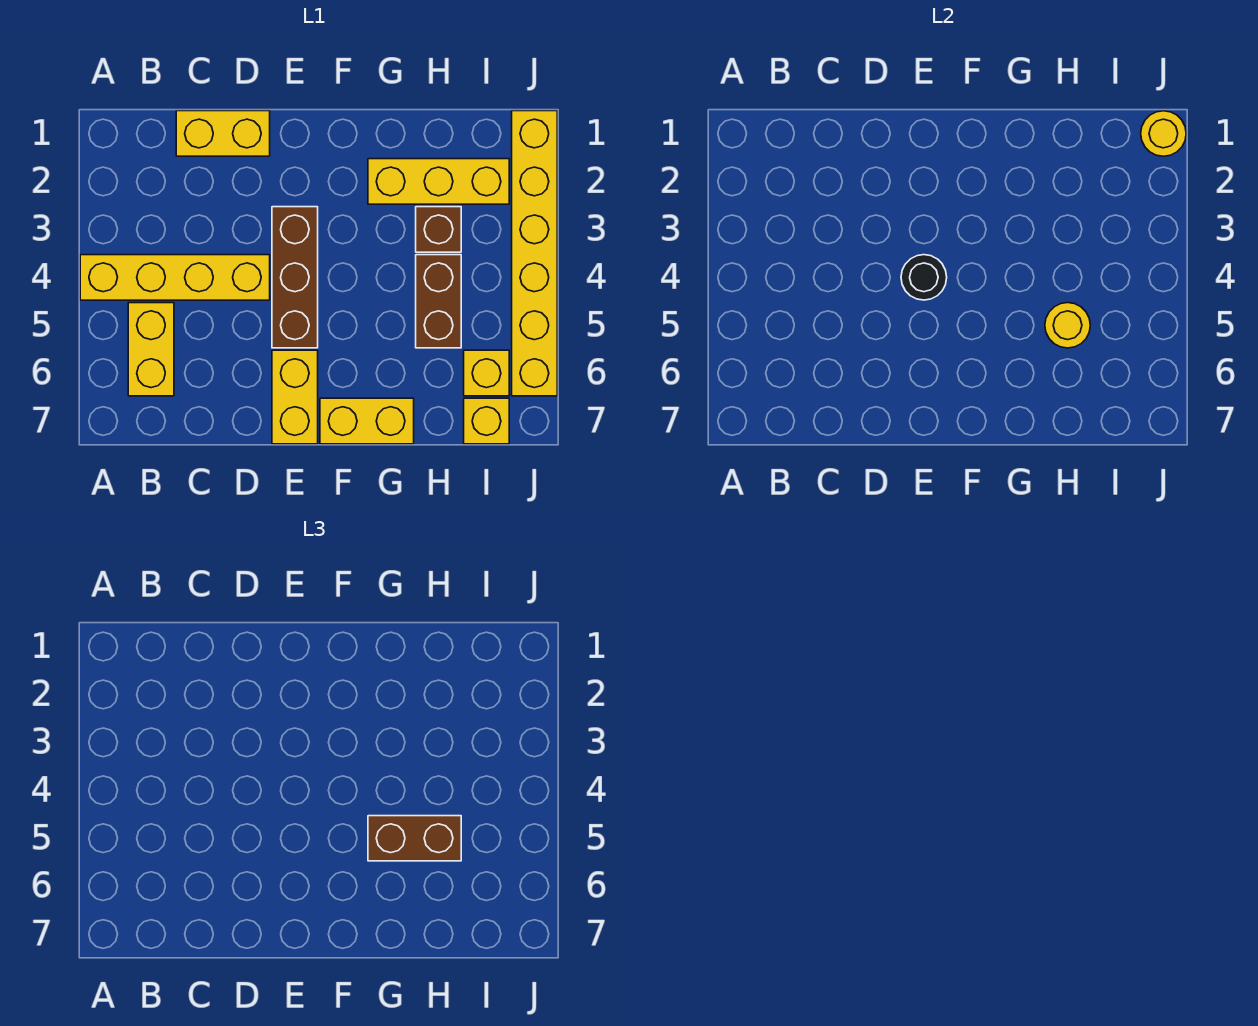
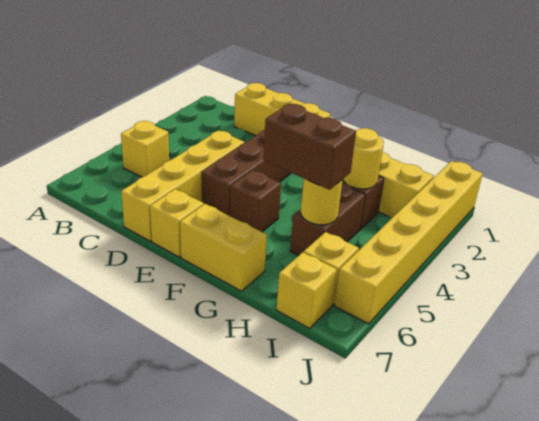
yellow 1x4 brick [80,255,270,300] -> yellow 1x4 brick turned to [121,130,244,241]
yellow 1x2 brick [128,303,174,396] -> yellow 1x1 brick [121,121,169,177]
yellow 1x2 brick [176,111,270,156] -> yellow 1x3 brick [234,83,330,136]
black 1x1 round brick [901,255,947,300] -> none
yellow 1x2 brick [272,350,318,444] -> yellow 1x1 brick [150,189,204,257]
none -> brown 1x1 brick [230,170,281,232]
yellow 1x1 round brick [1141,111,1186,156] -> yellow 1x1 round brick moved to [343,128,384,189]

